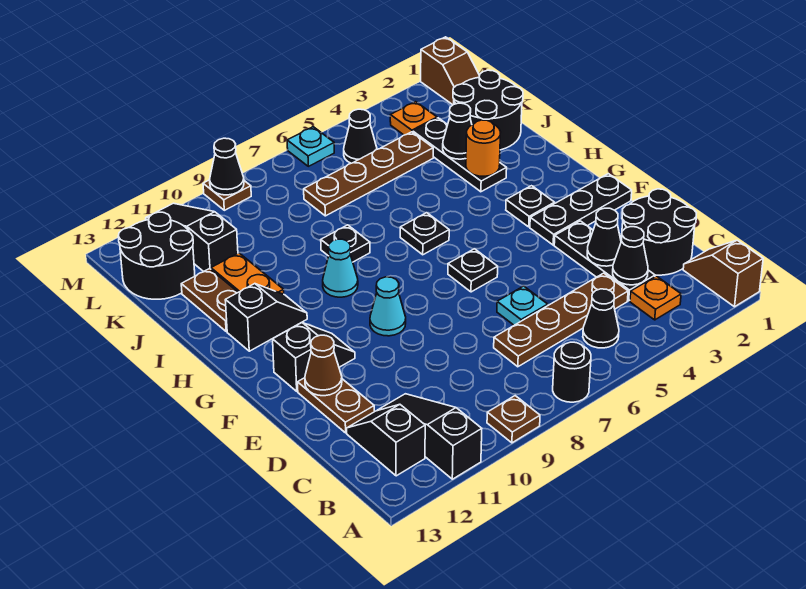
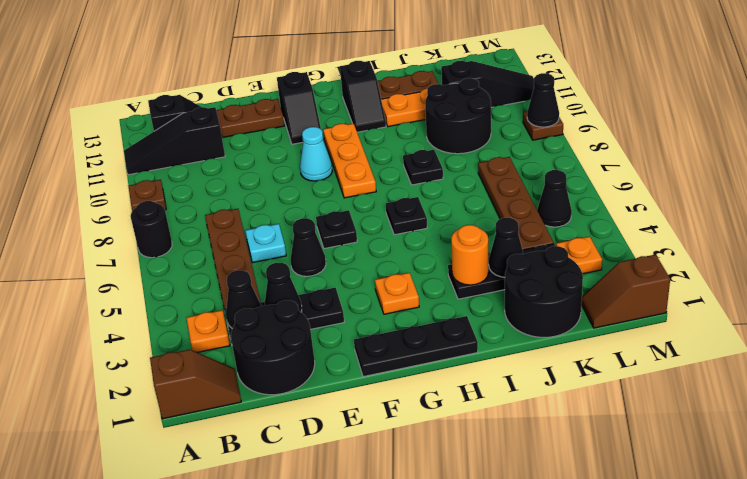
black 1x3 slope [377,394,482,479] -> black 1x3 slope turned to [124,107,225,175]
black 1x1 cone [583,289,619,348] -> black 1x1 cone moved to [291,218,326,276]
brown 1x1 cone [305,335,342,396] -> none
black 1x3 plate [530,174,632,245] -> black 1x3 plate turned to [354,316,478,377]
black 1x1 plate [506,186,555,227] -> orange 1x1 plate [375,273,419,314]
none -> orange 1x3 plate [323,124,376,198]
cyan 1x1 cone [323,239,358,297] -> none
black 2x2 round brick [118,212,195,299] -> black 2x2 round brick moved to [425,78,491,154]
cyan 1x1 plate [287,127,334,166] -> none

